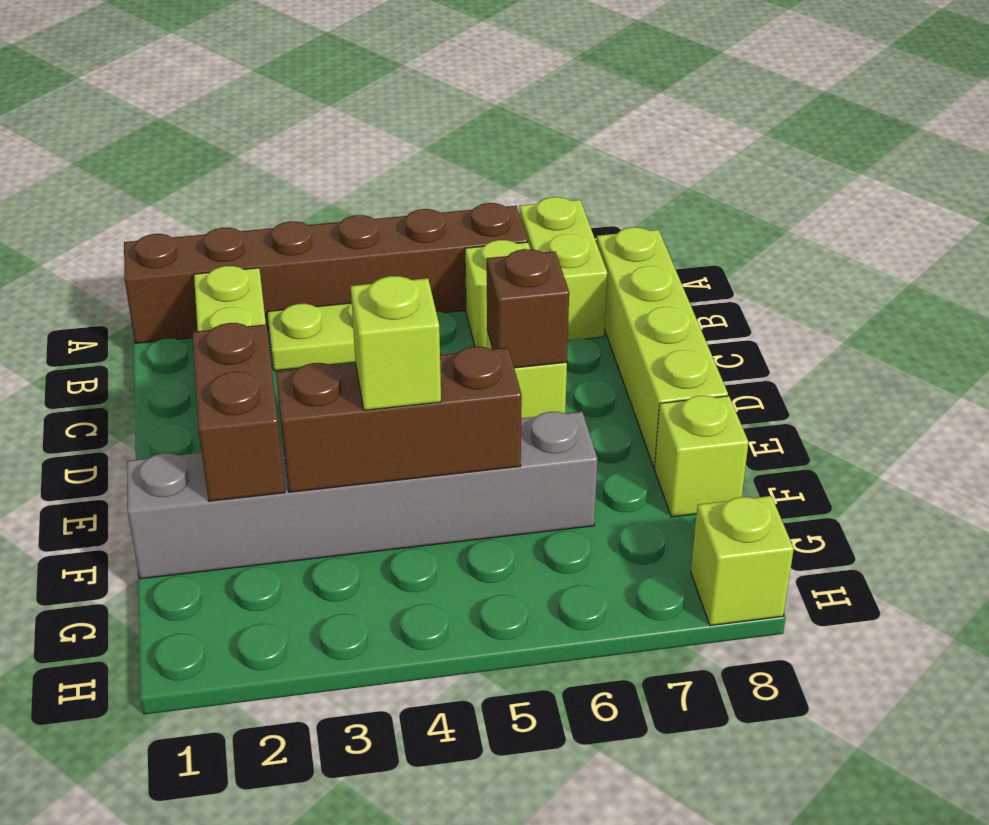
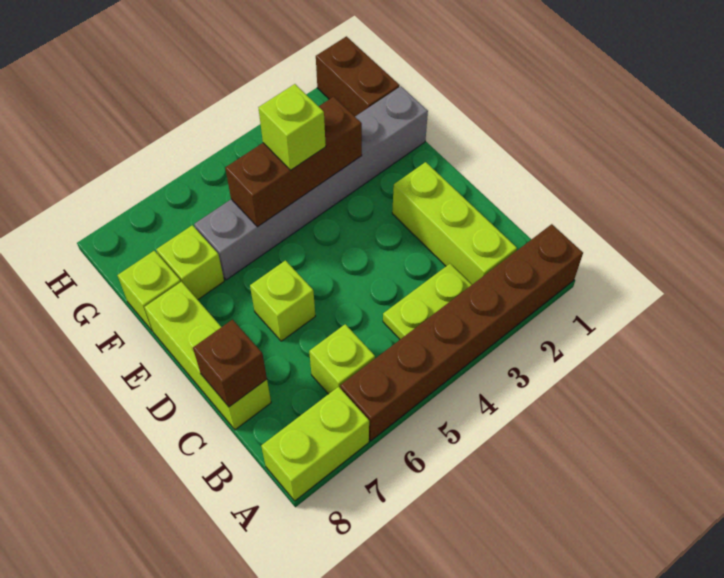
lime 1x2 brick [519,197,607,341] -> lime 1x2 brick turned to [261,387,369,501]
lime 1x4 brick [597,227,728,468] -> lime 1x3 brick [145,282,271,430]
brown 1x1 brick [487,249,569,368] -> brown 1x1 brick moved to [193,320,267,407]
brown 1x2 brick [192,323,285,501] -> brown 1x2 brick moved to [316,36,400,116]
lime 1x1 brick [691,496,794,626] -> lime 1x1 brick moved to [156,225,224,300]

